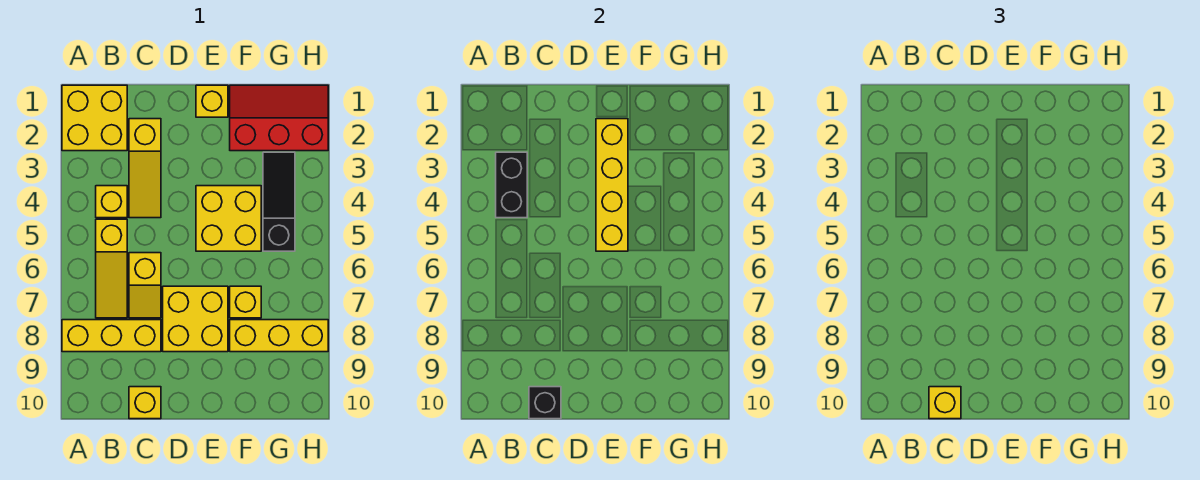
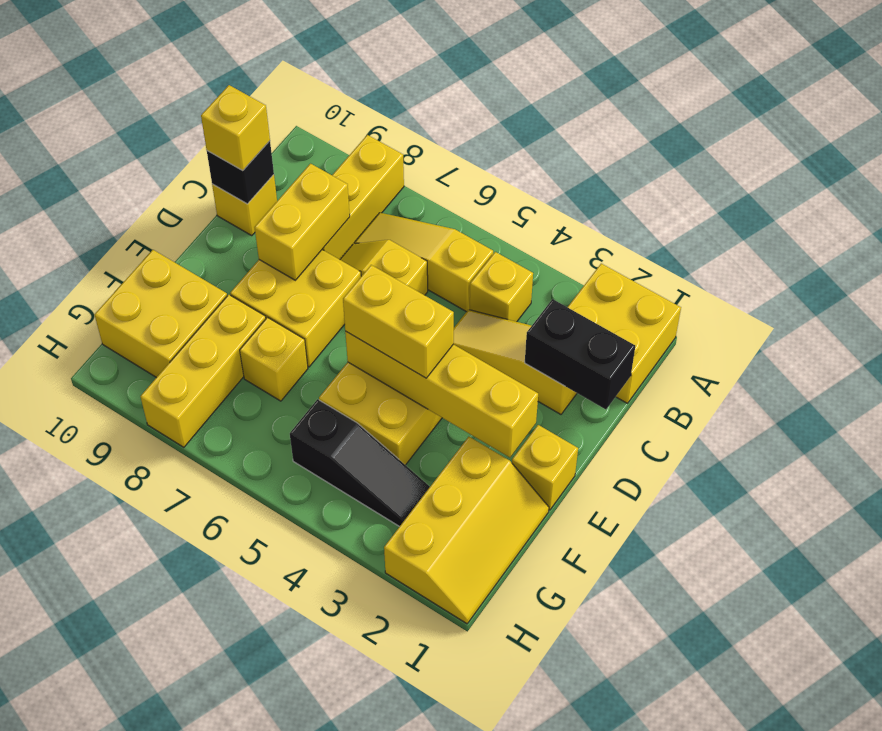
black 1x2 brick [496,152,527,218] -> black 1x2 brick moved to [525,299,635,409]
none -> yellow 1x2 brick [255,164,350,280]
none -> yellow 1x2 brick [343,265,454,378]
red 2x3 slope [230,85,328,151] -> yellow 2x3 slope [384,437,549,624]
none -> yellow 2x2 brick [95,250,227,378]

